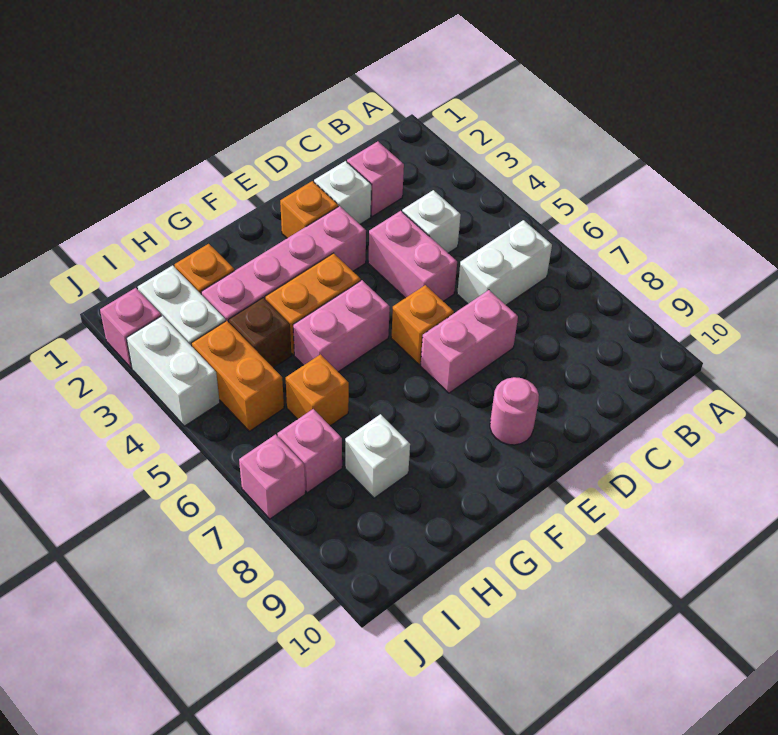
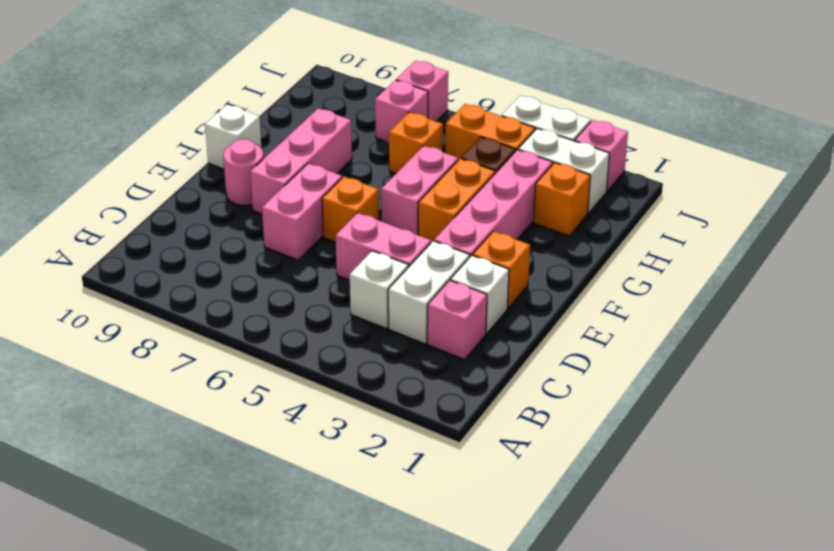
white 1x2 brick [457,220,552,305] -> white 1x2 brick moved to [388,241,470,344]
none -> pink 1x3 brick [250,108,352,214]
white 1x1 brick [345,414,410,498] -> white 1x1 brick moved to [205,105,262,169]

